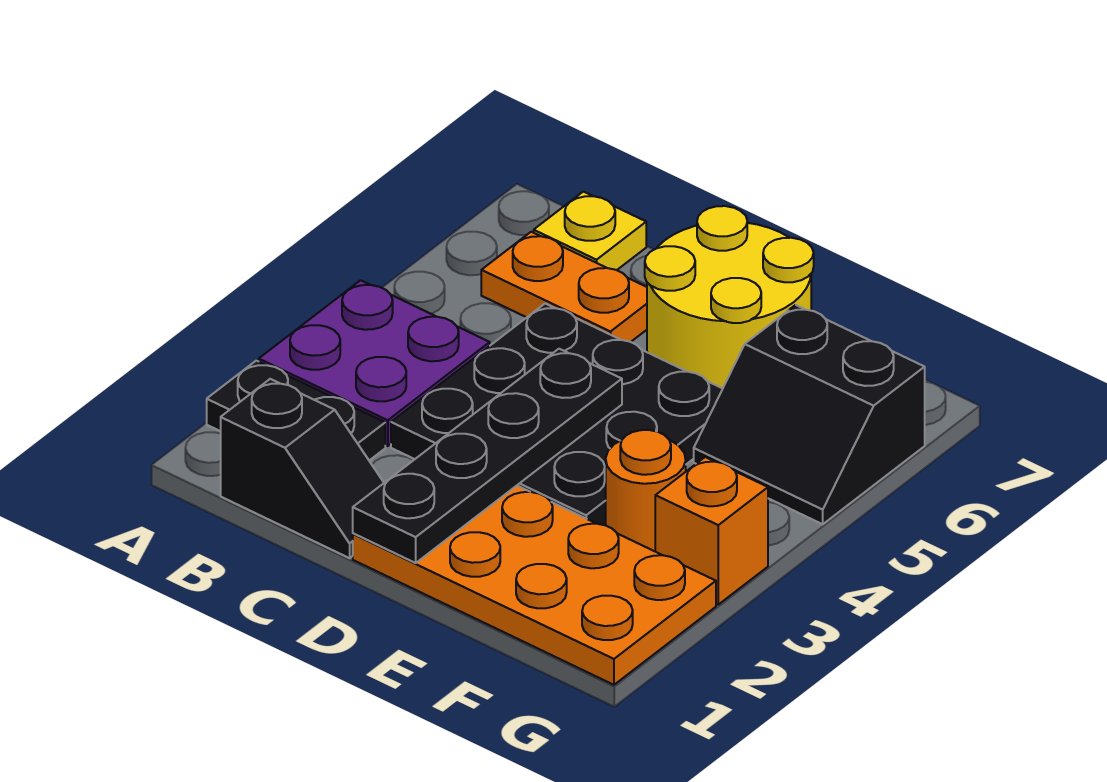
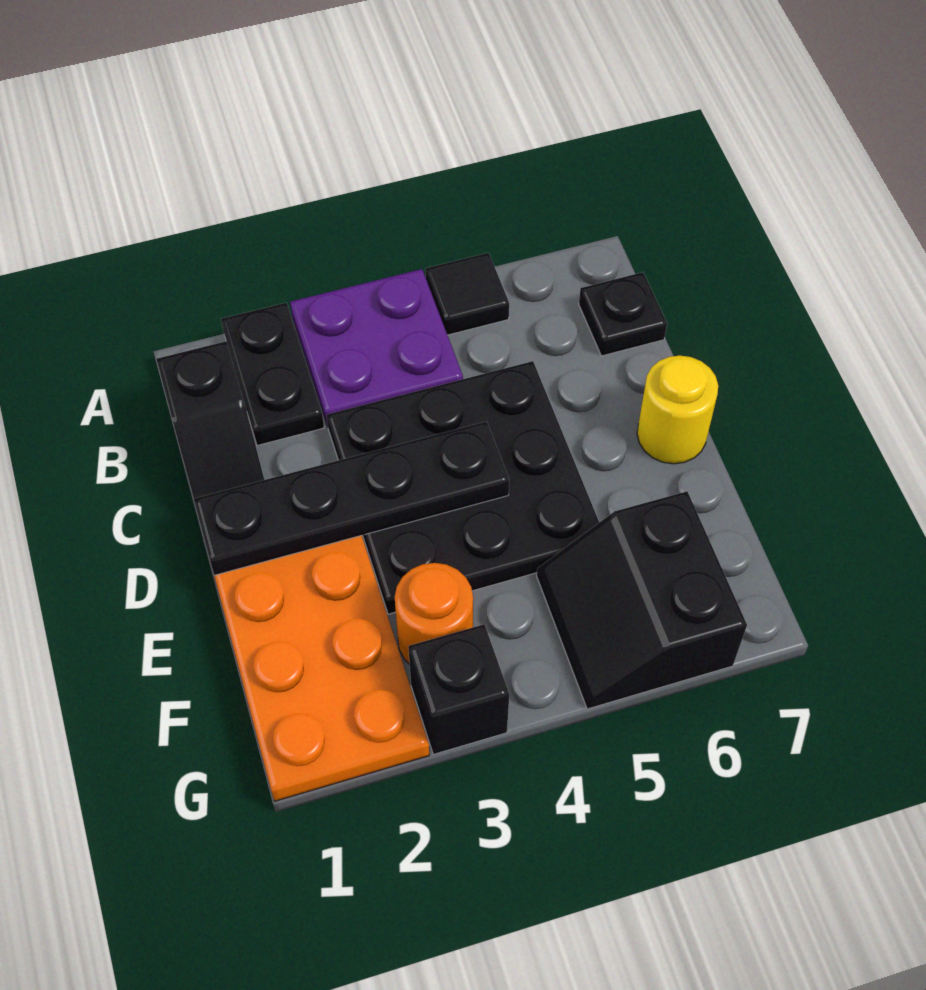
none -> black 1x1 tile [426,253,509,335]
orange 1x2 plate [481,232,647,342] -> none
yellow 1x1 plate [534,192,646,270] -> black 1x1 plate [579,272,667,356]
yellow 2x2 round brick [645,206,814,388] -> yellow 1x1 round brick [637,356,718,464]
orange 1x1 brick [655,457,768,604] -> black 1x1 brick [408,624,509,754]

